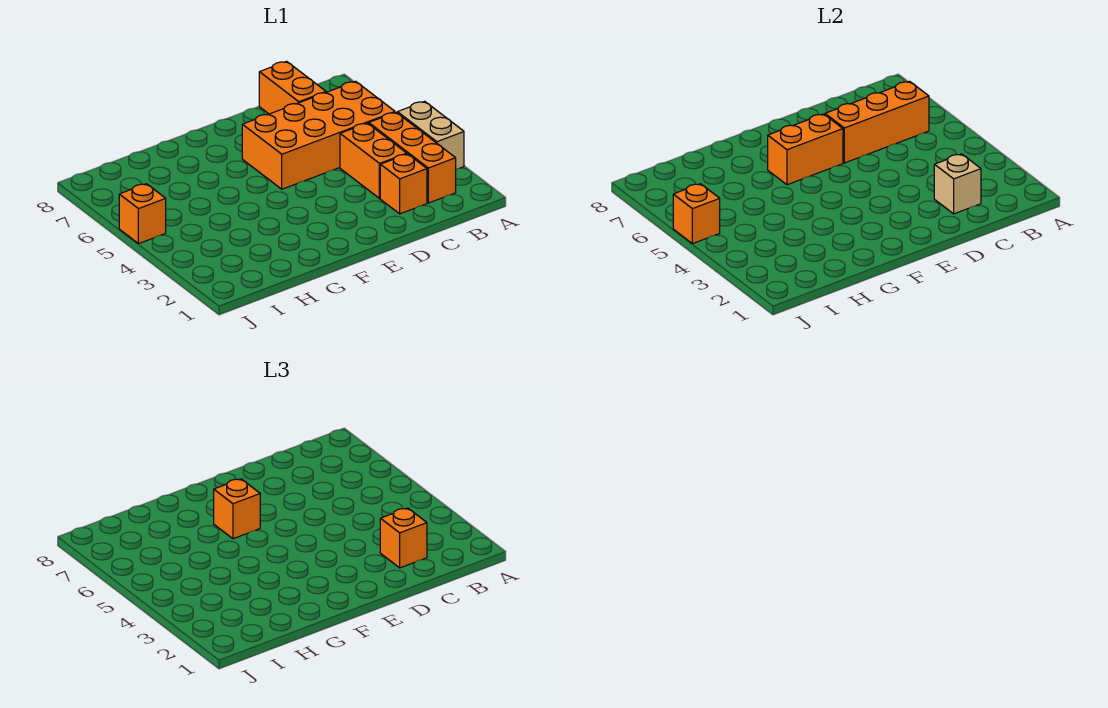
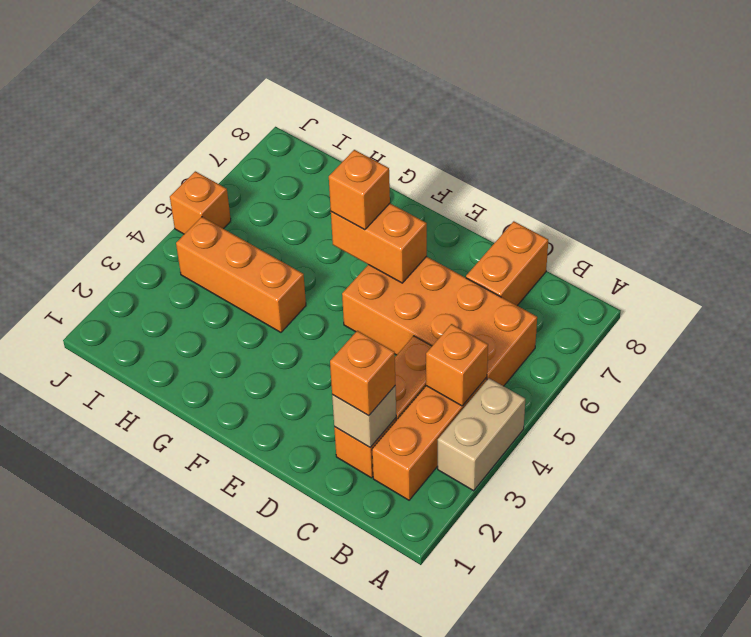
orange 1x3 brick [825,81,929,163] -> orange 1x3 brick moved to [176,217,306,332]
orange 1x1 brick [673,184,720,244] -> orange 1x1 brick moved to [426,324,488,406]

